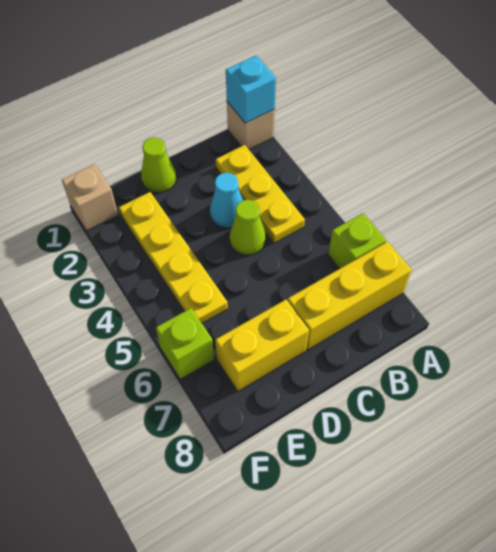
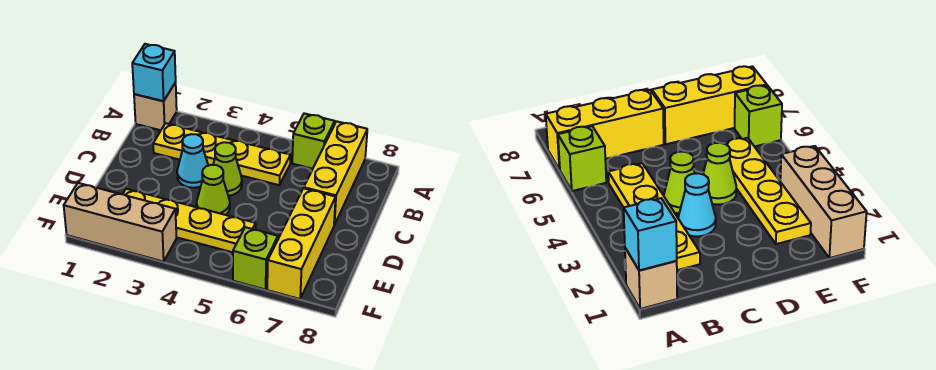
yellow 1x3 plate [216,145,305,243] -> yellow 1x4 plate [153,123,290,185]
lime 1x1 cone [141,137,176,193] -> lime 1x1 cone moved to [197,165,230,215]
yellow 1x2 brick [215,300,309,391] -> yellow 1x3 brick [267,188,336,299]
tan 1x1 brick [62,164,118,231] -> tan 1x3 brick [64,183,176,262]

